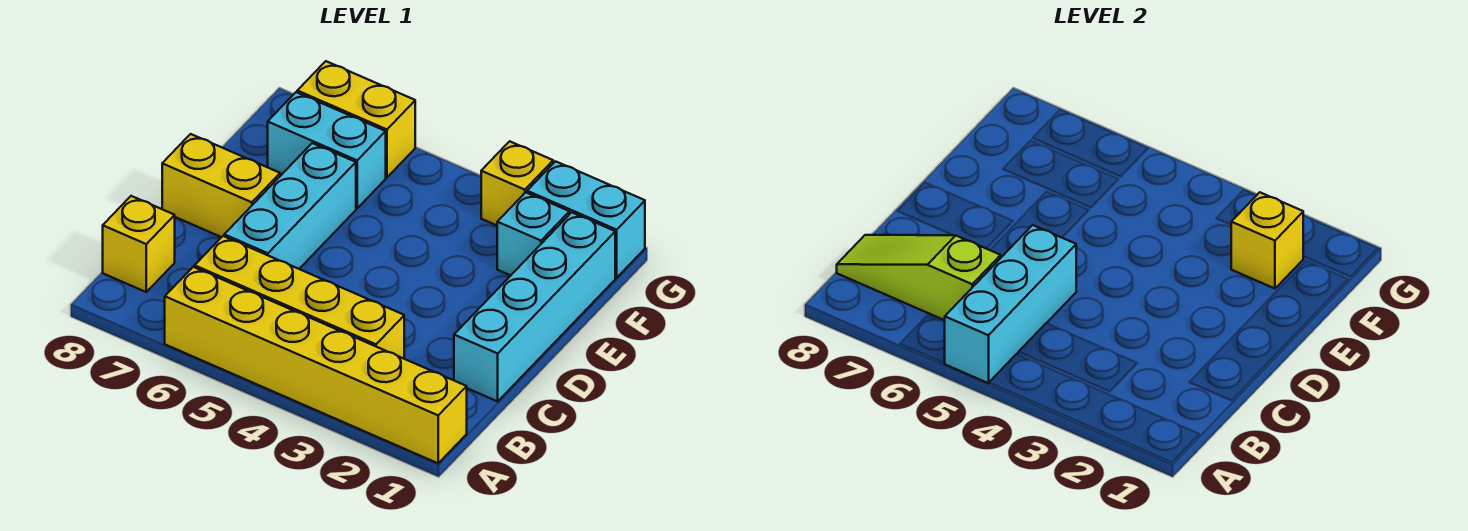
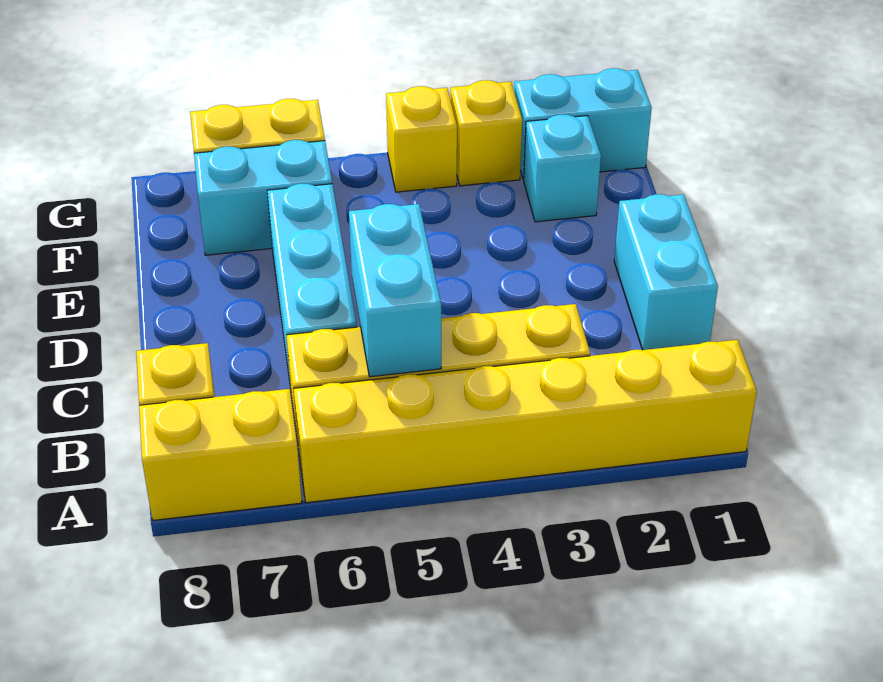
cyan 1x3 brick [945,225,1076,383] -> cyan 1x2 brick [349,204,441,377]
lime 1x3 slope [837,235,1001,320] -> none
cyan 1x4 brick [454,212,615,401] -> cyan 1x2 brick [614,194,718,350]
yellow 1x2 brick [162,134,280,237] -> yellow 1x2 brick moved to [139,389,302,520]
yellow 1x1 brick [1231,192,1303,289] -> yellow 1x1 brick moved to [386,86,457,192]

